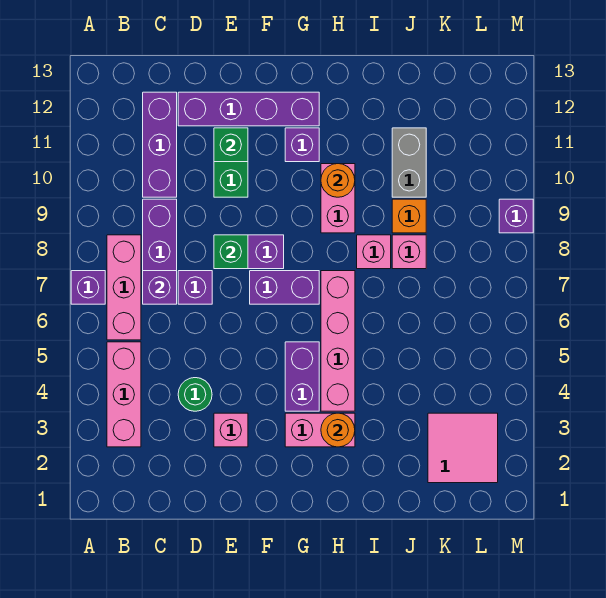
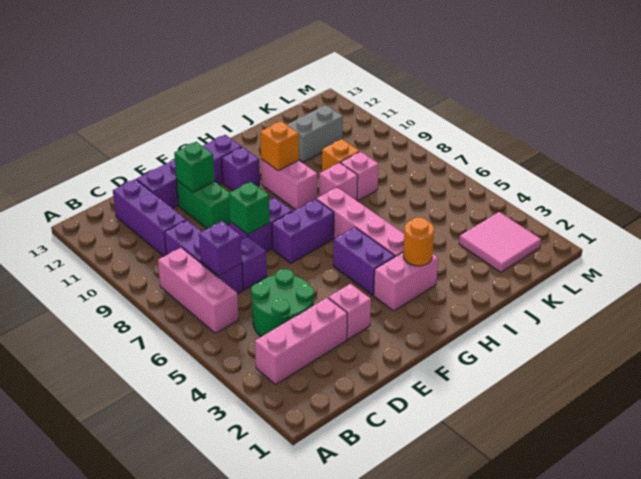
purple 1x1 brick [71,271,105,304] -> none
pink 1x3 brick [107,342,141,447] -> pink 1x3 brick turned to [255,298,347,384]
green 1x1 round brick [178,378,212,411] -> green 2x2 round brick [251,269,314,337]
orange 1x1 round brick [321,164,355,197] -> orange 1x1 brick [260,121,299,171]
grey 1x2 brick [392,128,426,197] -> grey 1x2 brick turned to [287,105,343,162]
purple 1x1 brick [499,199,533,233] -> none

